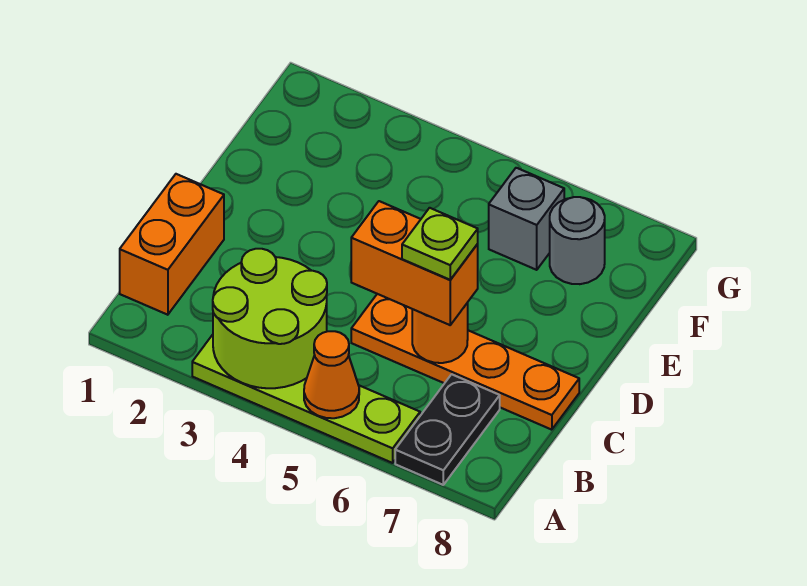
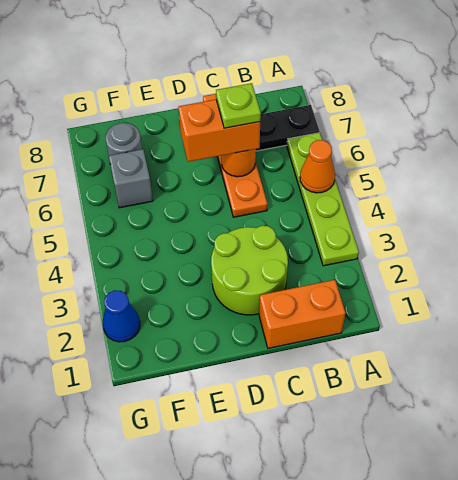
lime 2x2 round brick [213,249,327,388] -> lime 2x2 round brick moved to [211,226,288,315]
orange 1x2 brick [351,201,478,325] -> orange 1x2 brick turned to [179,99,260,162]
none -> blue 1x1 cone [103,290,140,342]

